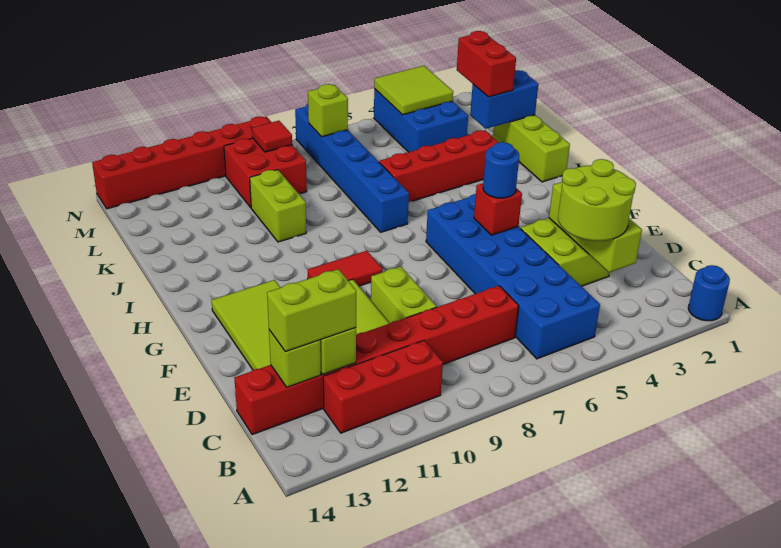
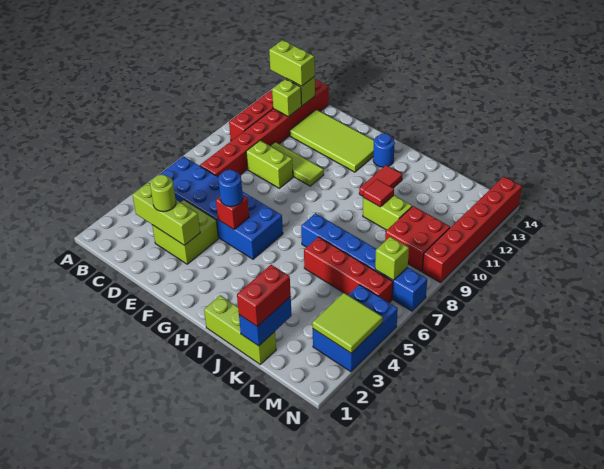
blue 1x1 round brick [688,265,730,321] -> blue 1x1 round brick moved to [373,133,395,167]
lime 2x2 round brick [558,159,636,241] -> lime 1x1 round brick [150,175,176,212]
lime 1x2 brick [267,269,356,352] -> lime 1x2 brick turned to [269,40,315,86]
red 1x2 tile [308,251,382,286] -> red 1x2 tile moved to [359,165,402,196]
red 1x4 brick [379,130,499,202] -> red 1x4 brick turned to [304,237,393,303]
red 1x2 brick [457,31,516,97] -> red 1x2 brick turned to [237,265,291,326]
blue 2x3 brick [374,89,468,152] -> blue 2x3 brick turned to [313,285,398,372]
red 1x1 tile [252,121,292,152] -> red 1x1 tile moved to [363,179,394,207]

